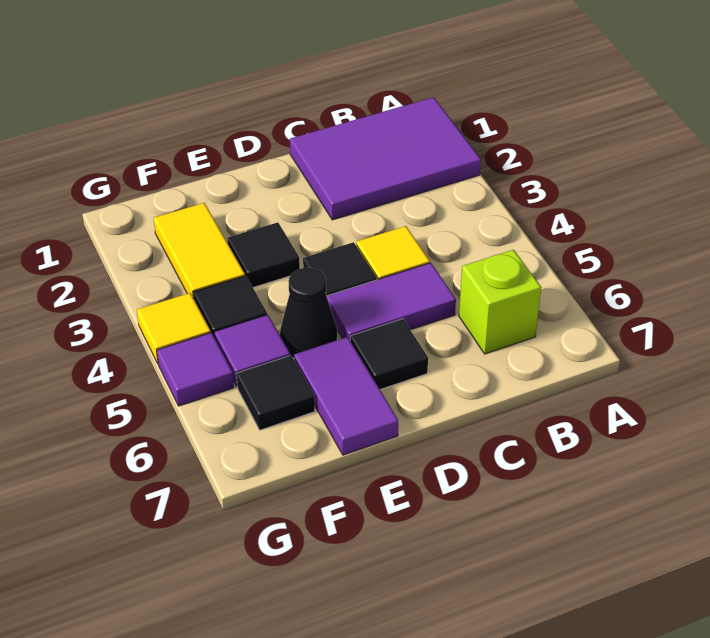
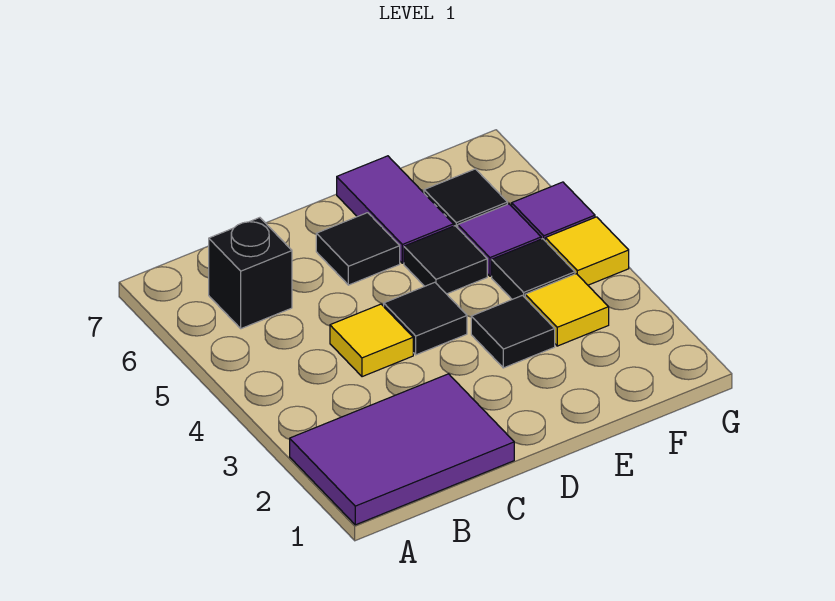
lime 1x1 brick [459,250,541,354] -> black 1x1 brick [209,218,292,329]
purple 1x2 tile [327,263,456,340] -> none
black 1x1 cone [280,268,337,358] -> black 1x1 tile [404,226,487,294]
yellow 1x2 tile [154,203,245,298] -> yellow 1x1 tile [525,274,609,346]

